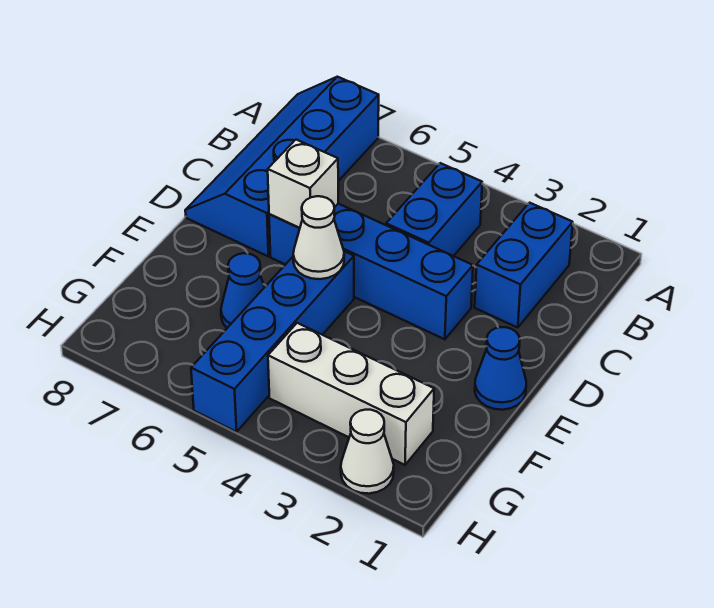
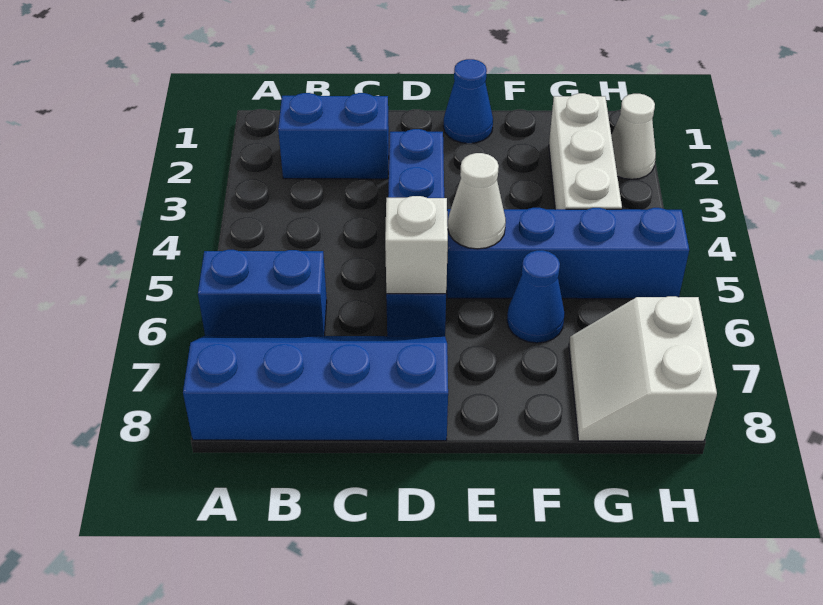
blue 2x4 slope [185,77,379,256] -> blue 2x4 slope turned to [183,336,448,441]
blue 1x2 brick [386,163,482,256] -> blue 1x2 brick moved to [198,250,327,336]
none -> white 2x2 slope [569,296,717,441]

